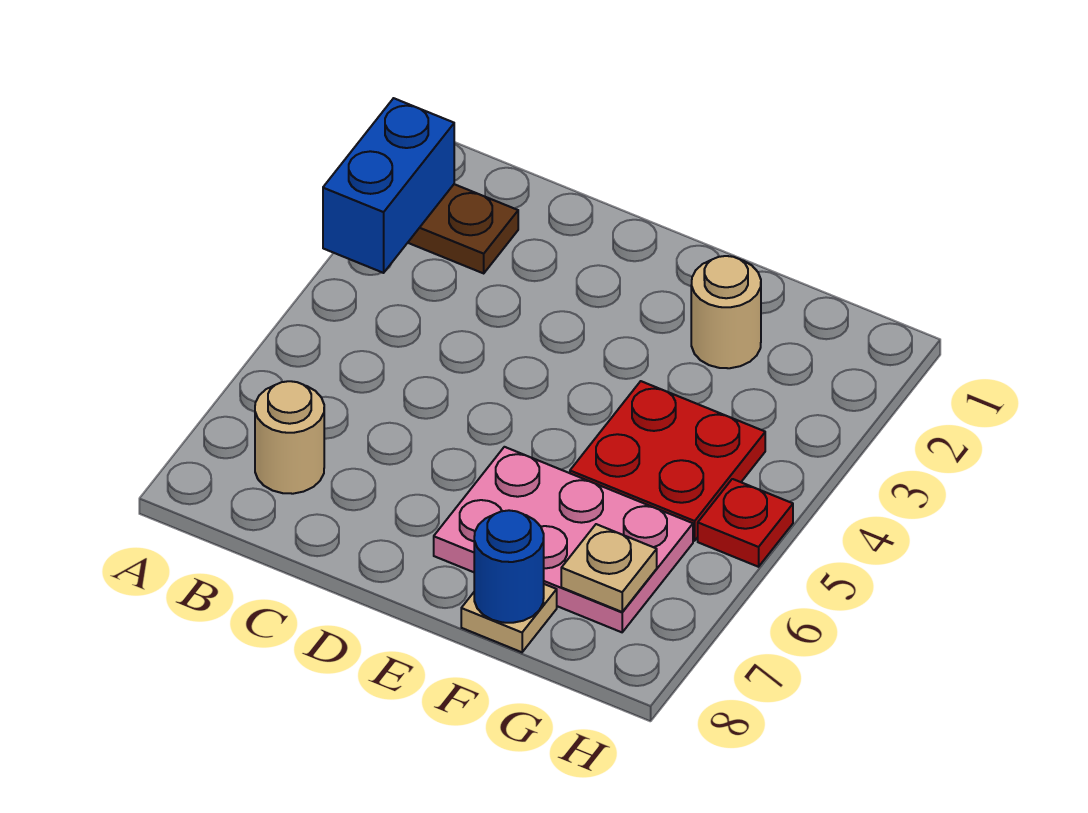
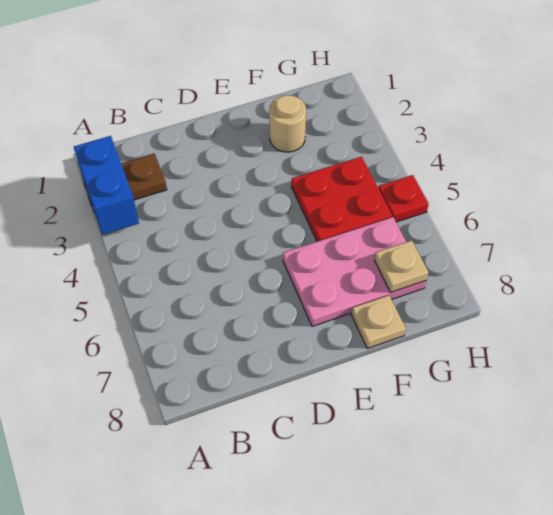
tan 1x1 round brick [255,381,324,494] -> none
blue 1x1 round brick [474,510,544,623] -> none

